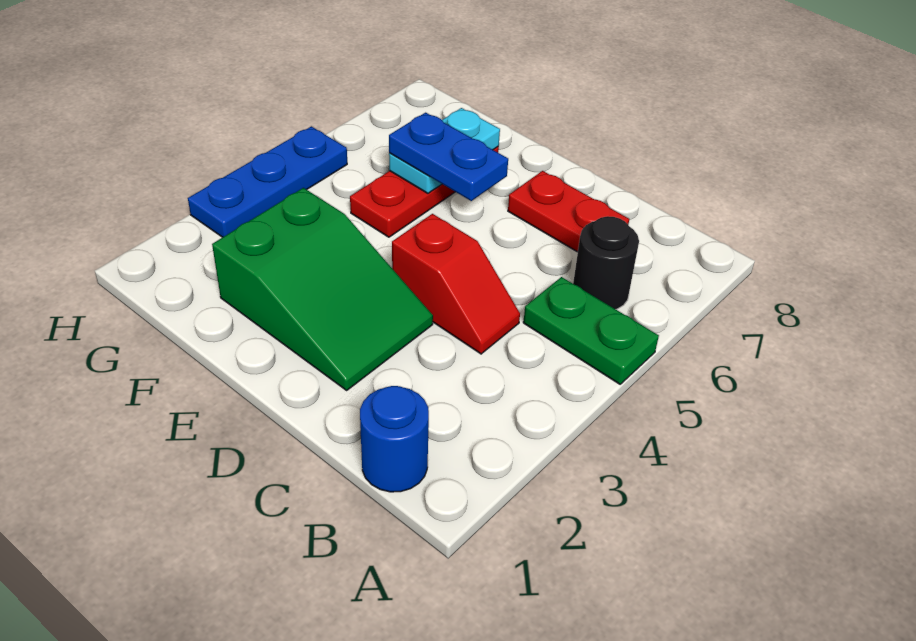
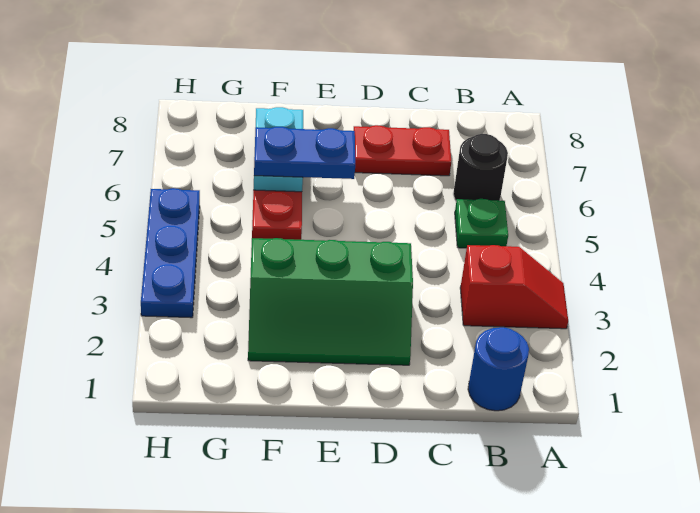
green 1x2 plate [523,277,659,384] -> green 1x1 plate [455,199,508,248]
red 1x2 slope [392,214,520,354] -> red 1x2 slope moved to [460,245,568,329]
green 2x3 slope [212,188,433,390] -> green 2x3 slope turned to [248,238,413,365]

